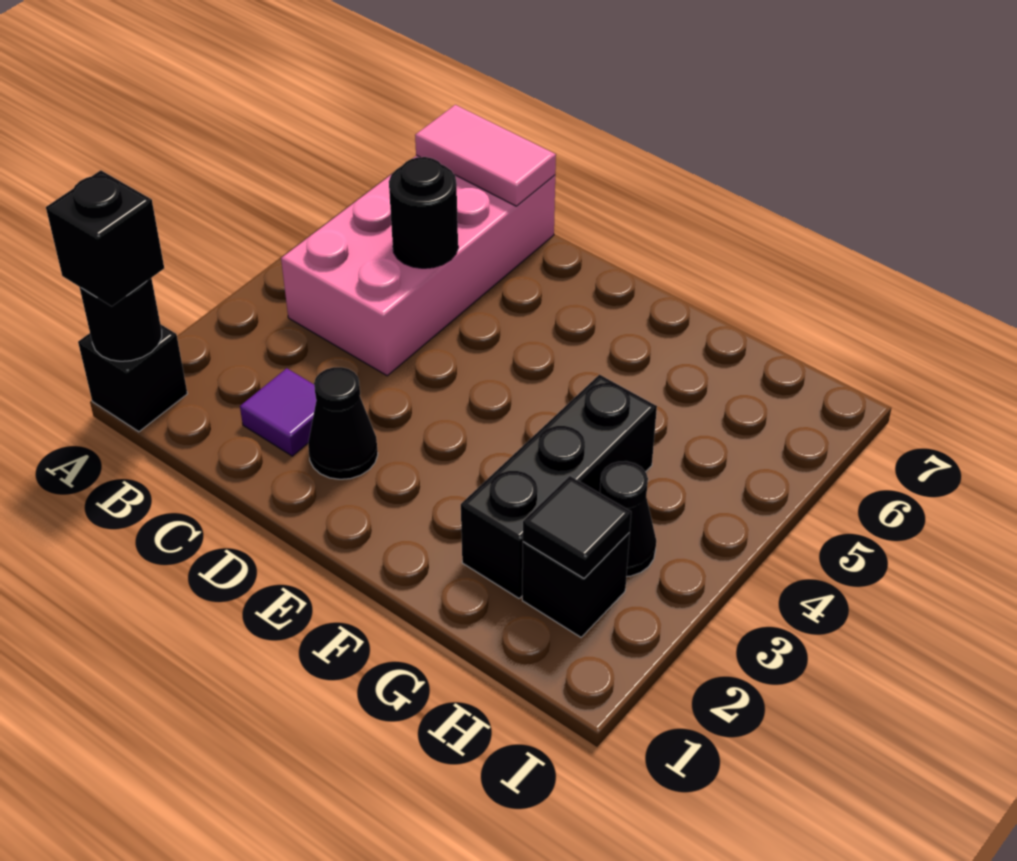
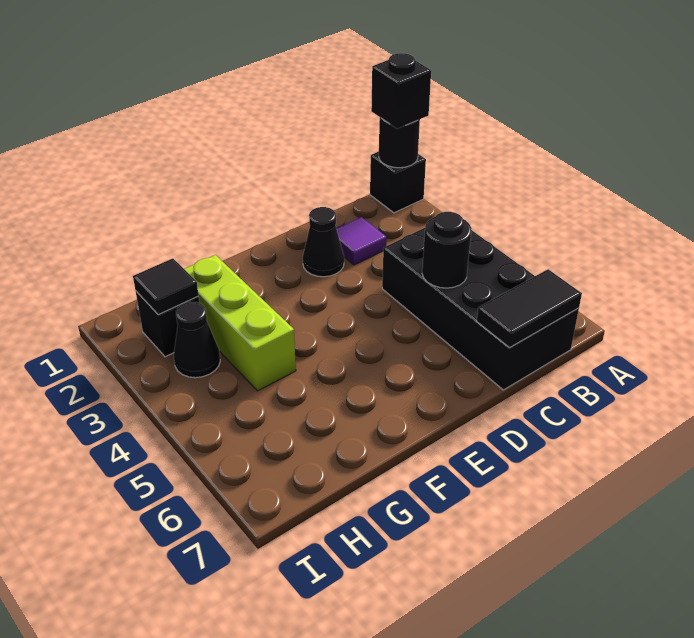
pink 2x4 brick [281,155,555,376] -> black 2x4 brick [382,228,579,390]
pink 1x2 tile [415,105,556,206] -> black 1x2 tile [477,269,582,347]
black 1x3 brick [461,375,657,598] -> lime 1x3 brick [185,255,296,391]

